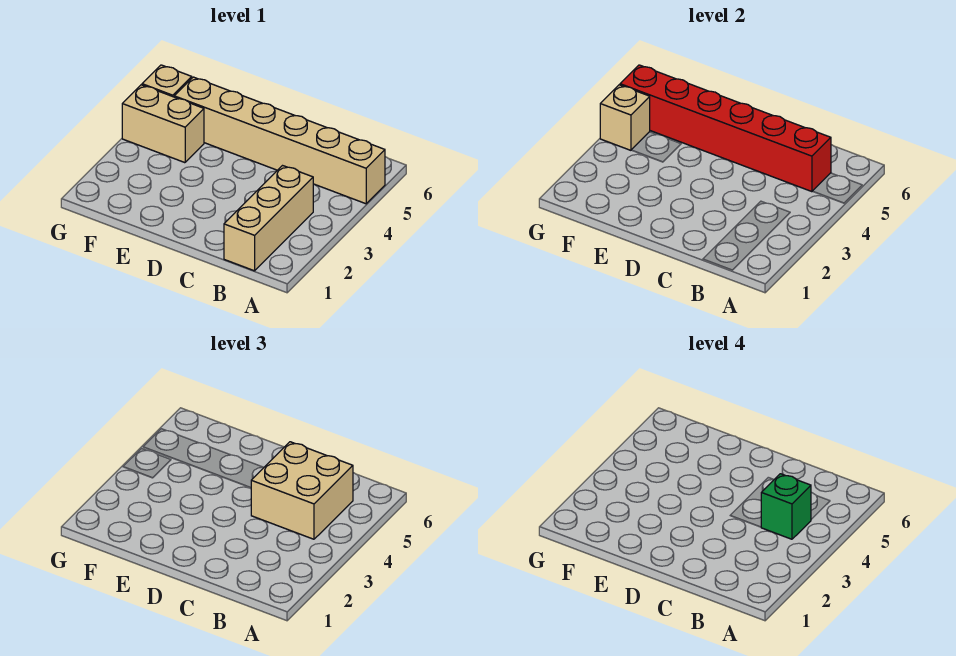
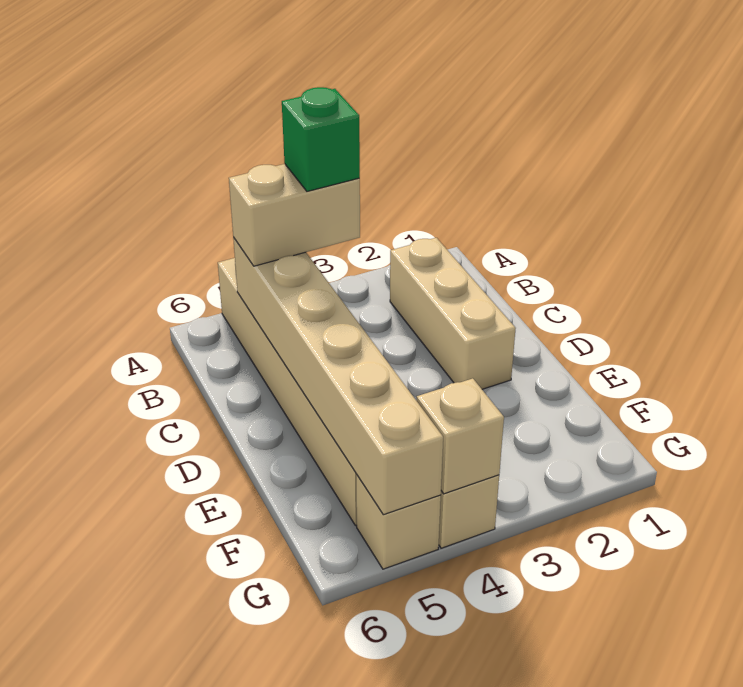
tan 1x3 brick [224,166,313,271] -> tan 1x3 brick turned to [390,238,516,389]
tan 2x2 brick [251,442,353,539] -> tan 1x2 brick [229,164,360,266]
red 1x6 brick [620,65,831,192] -> tan 1x6 brick [233,237,443,515]

